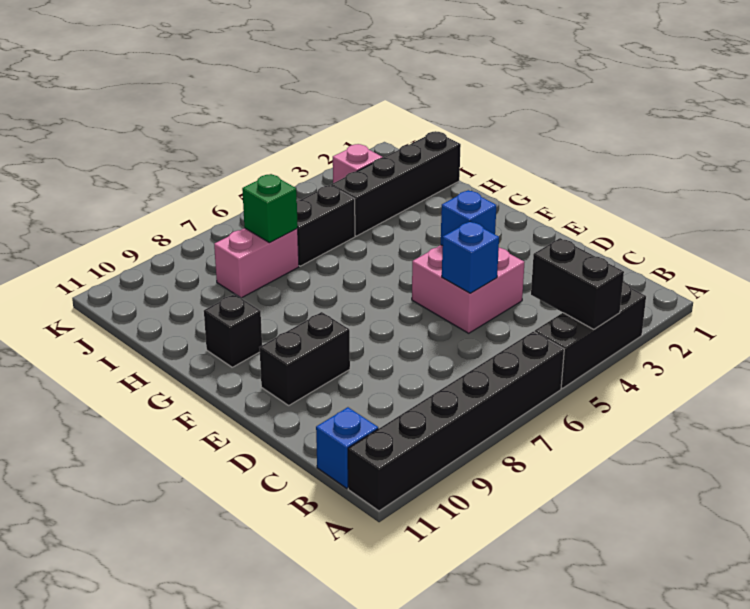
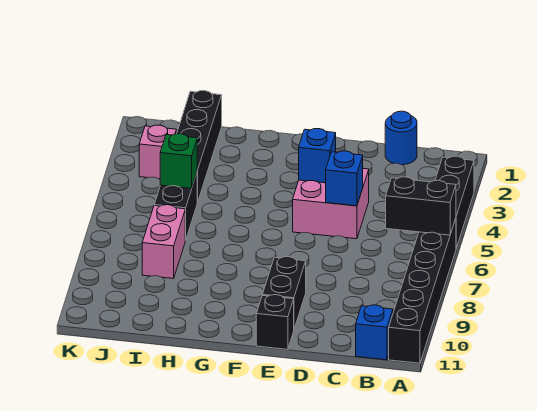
black 1x2 brick [531,238,624,329] -> black 1x2 brick moved to [386,177,456,235]
none -> blue 1x1 round brick [385,111,417,165]
black 1x1 brick [204,294,262,367] -> black 1x1 brick moved to [256,295,294,349]
green 1x1 brick [242,174,298,243] -> green 1x1 brick moved to [160,134,197,189]

